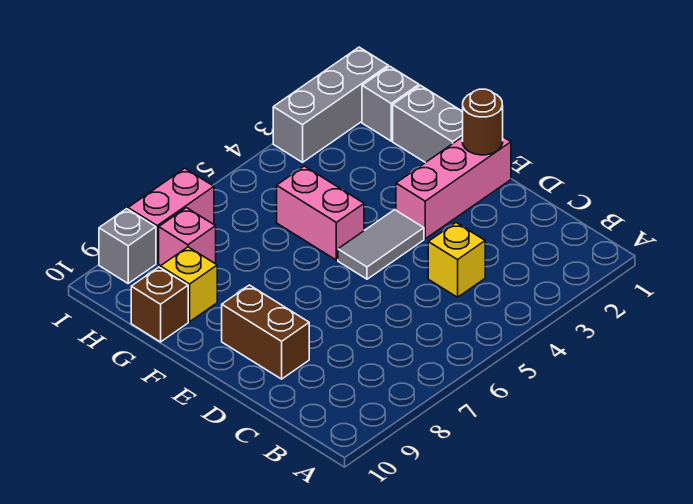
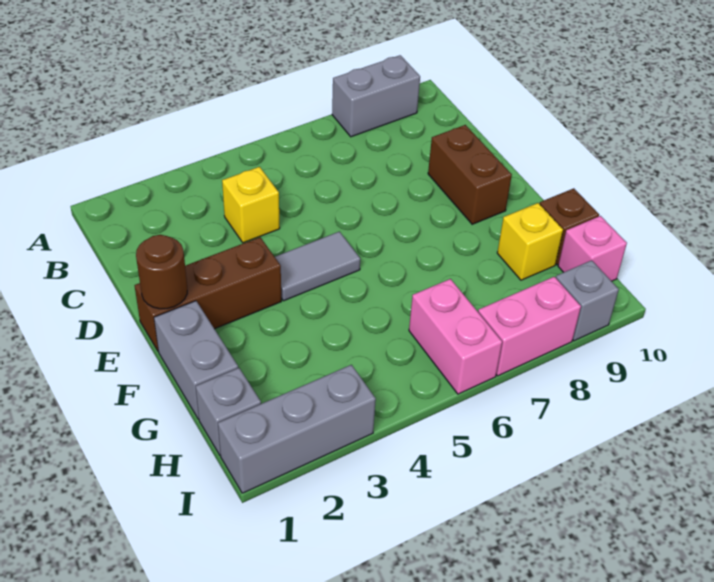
none -> grey 1x2 brick [332,55,420,137]
pink 1x3 brick [396,137,511,239] -> brown 1x3 brick [135,237,281,352]
pink 1x2 brick [277,166,364,260] -> pink 1x2 brick moved to [409,279,502,394]
pink 1x1 brick [159,208,216,266] -> pink 1x1 brick moved to [558,216,627,281]

